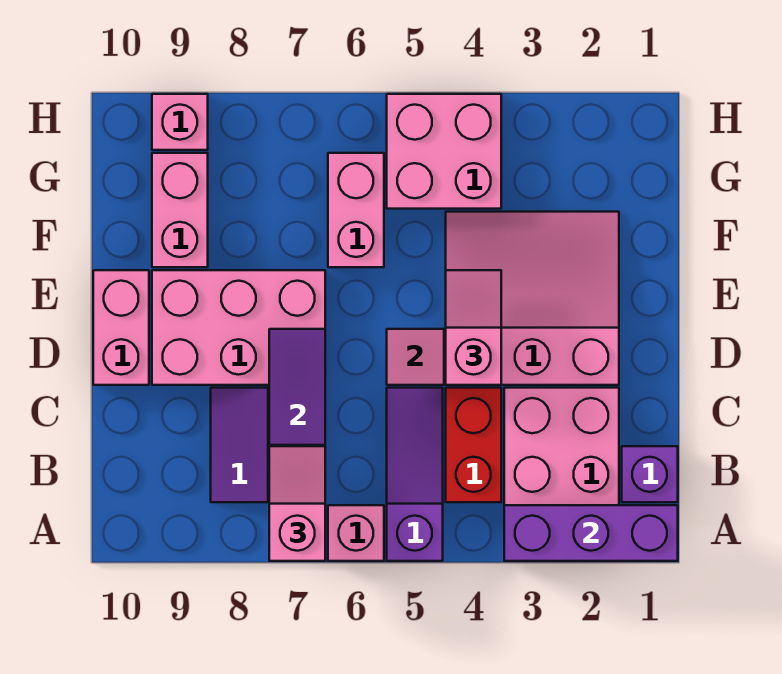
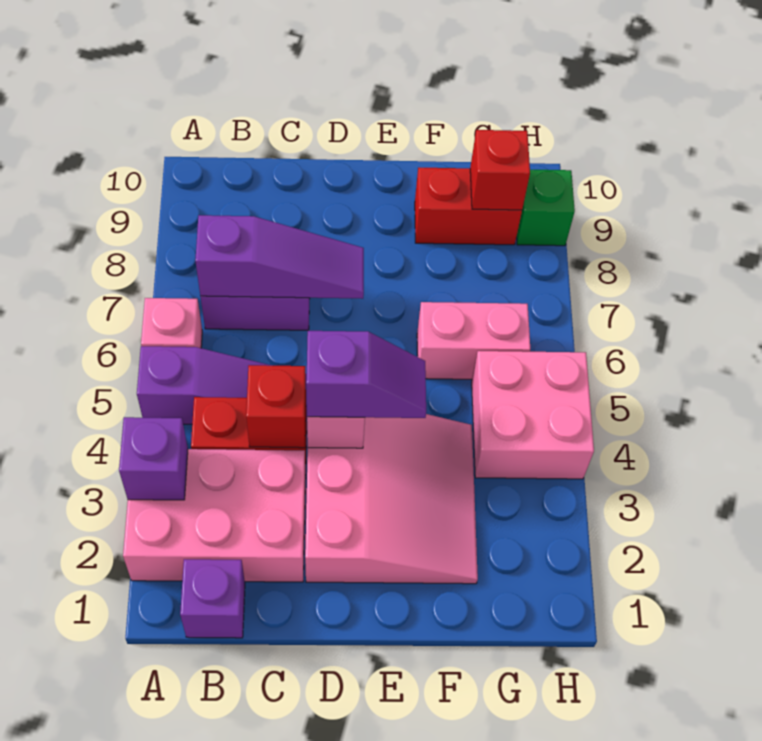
purple 1x3 brick [504,505,678,561] -> purple 1x1 brick [119,417,188,500]
pink 1x2 slope [269,446,325,561] -> none
none -> red 1x1 brick [246,365,306,448]
pink 1x2 slope [446,270,501,385] -> purple 1x2 slope [306,331,426,418]
pink 2x3 brick [152,270,325,385] -> none
pink 1x2 brick [93,270,149,385] -> none
pink 1x2 brick [152,153,208,267] -> red 1x2 brick [415,168,522,245]
none -> red 1x1 brick [470,130,530,210]
pink 1x1 brick [152,94,208,150] -> green 1x1 brick [517,170,575,246]

